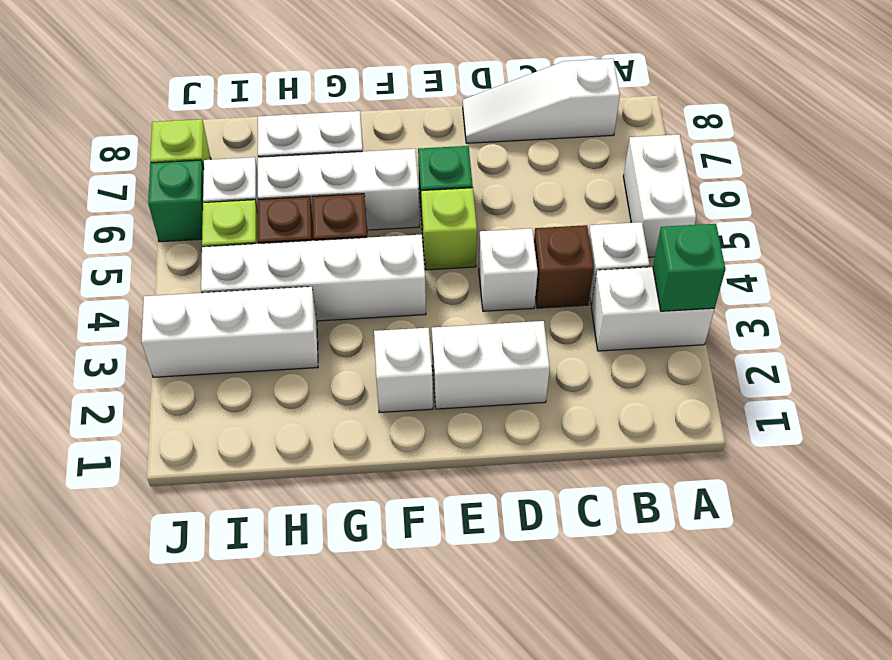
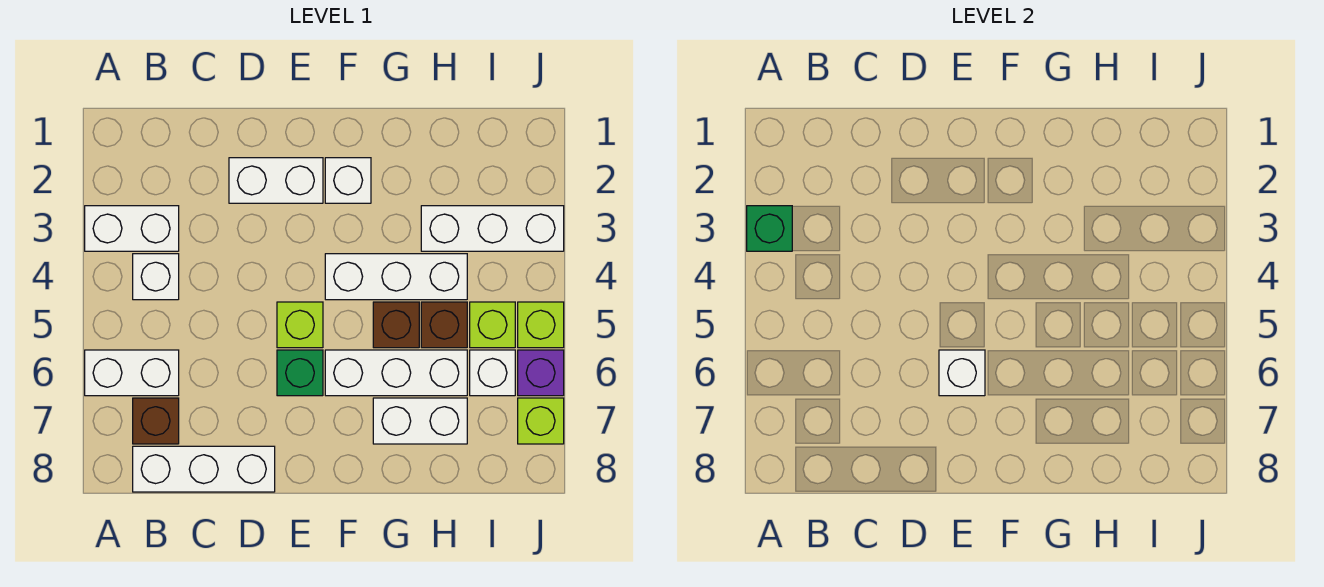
white 1x2 brick [623,134,696,257] -> white 1x2 brick turned to [85,350,179,396]
white 1x3 slope [463,59,620,143] -> white 1x3 brick [133,446,275,492]
brown 1x1 brick [534,225,594,308] -> brown 1x1 brick moved to [133,398,179,444]
white 1x1 brick [479,228,538,311] -> white 1x1 brick moved to [939,350,985,396]
white 1x4 brick [201,235,426,321] -> white 1x3 brick [325,254,467,300]
none -> lime 1x1 brick [518,302,564,348]
green 1x1 brick [148,160,204,242] -> purple 1x1 brick [518,350,564,396]

